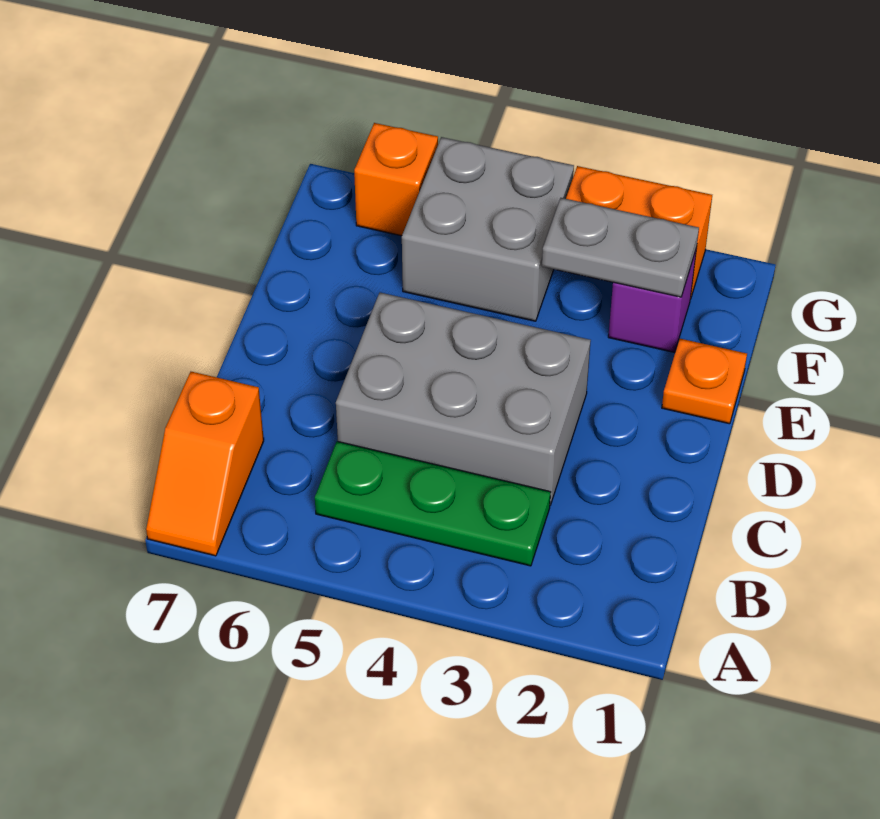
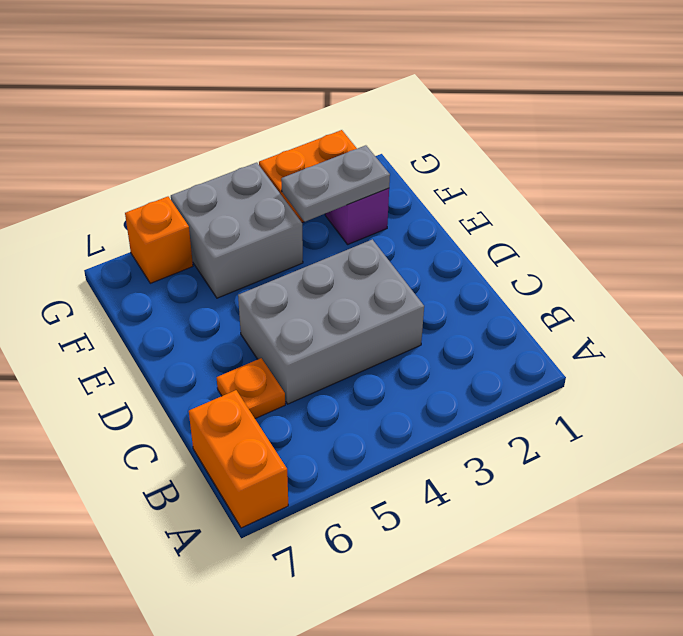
orange 1x2 slope [146,372,264,556] -> orange 1x2 brick [189,390,288,528]
green 1x3 plate [315,441,550,566] -> none
orange 1x1 plate [662,339,747,424] -> orange 1x1 plate moved to [217,358,285,419]

